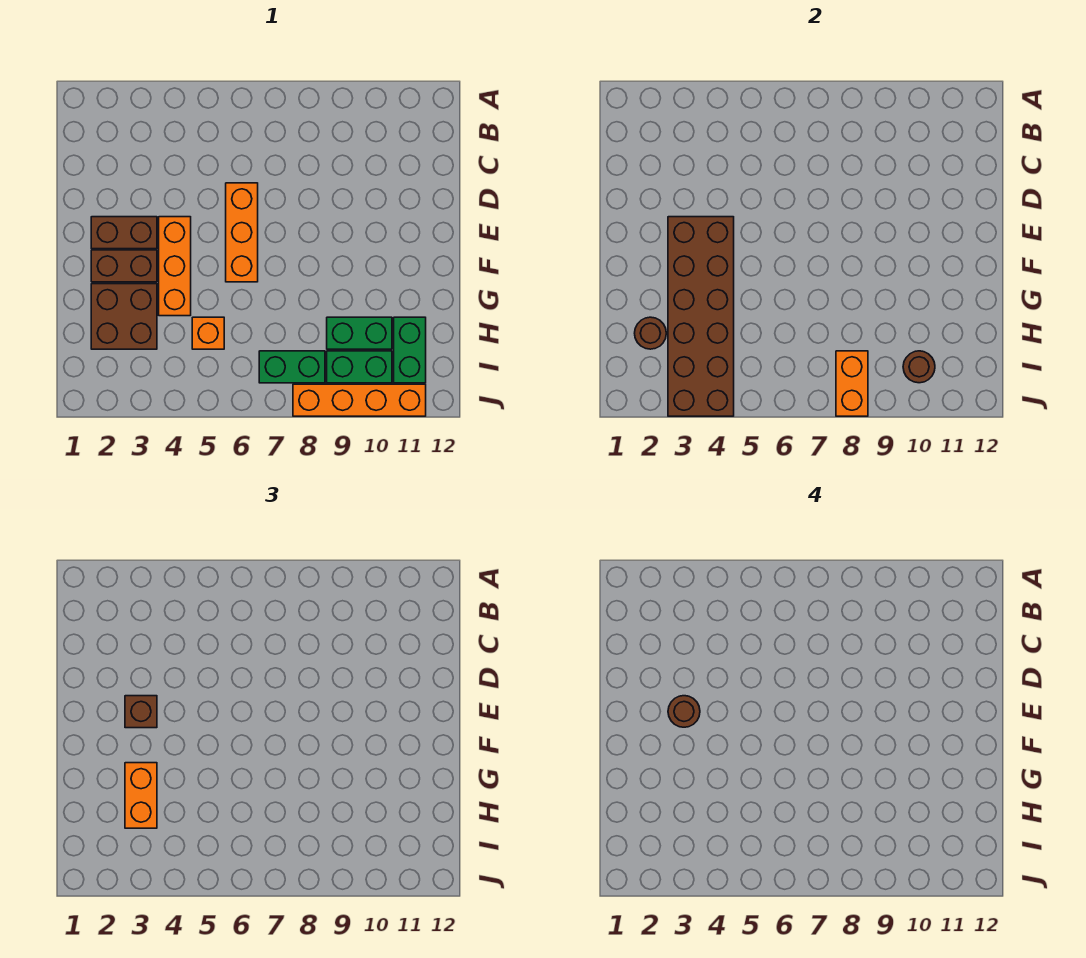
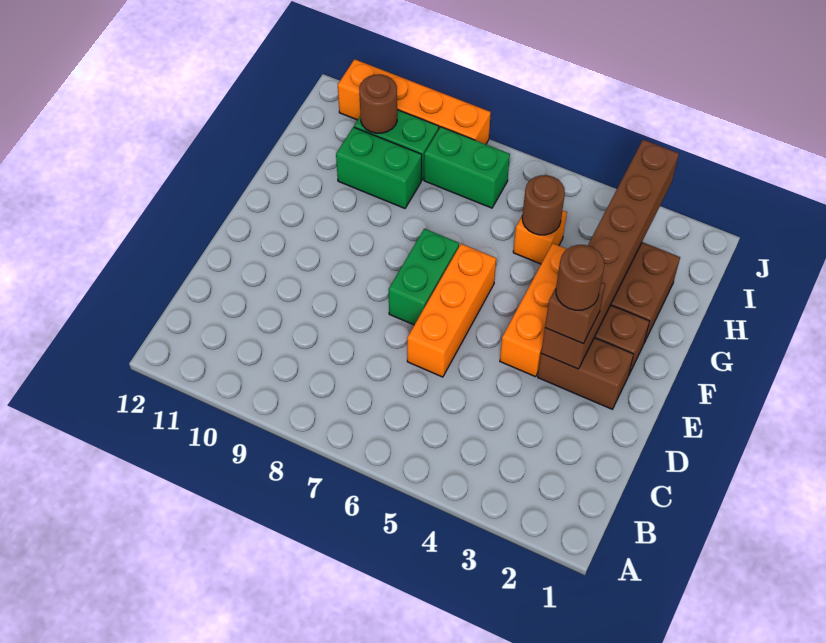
brown 2x6 brick [668,217,734,416] -> brown 1x6 brick [541,140,679,369]
orange 1x2 brick [125,763,157,828] -> none
brown 1x1 round brick [635,317,666,349] -> brown 1x1 round brick moved to [522,175,565,235]
green 1x2 brick [394,317,426,383] -> green 1x2 brick moved to [389,229,459,325]
orange 1x2 brick [836,351,868,416] -> none

